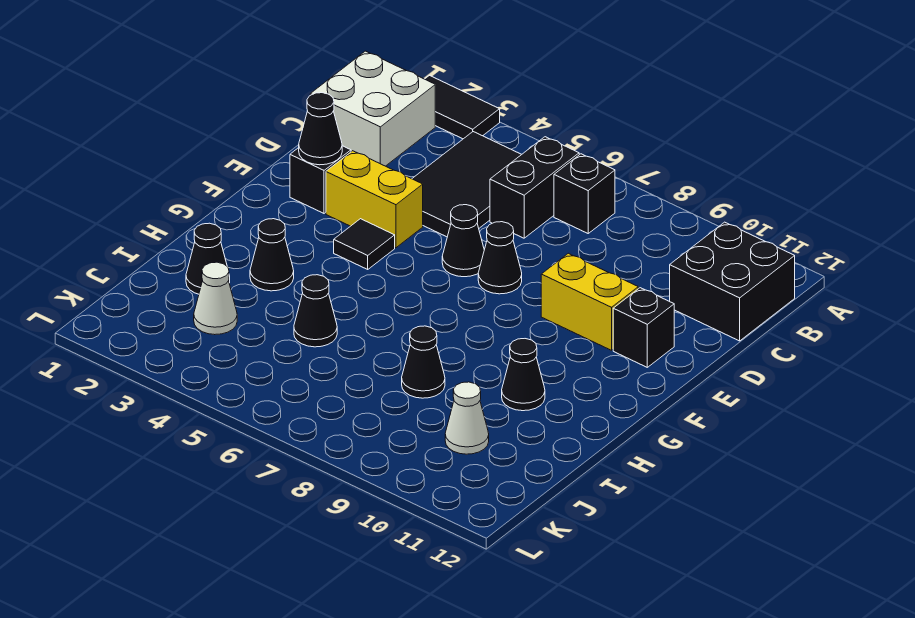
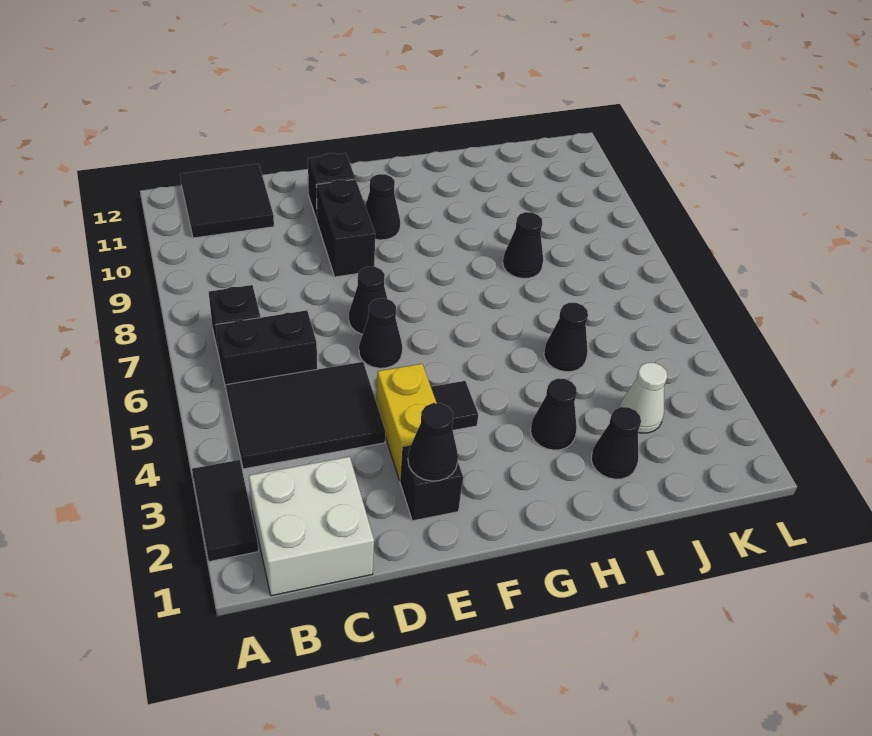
black 2x2 brick [670,222,795,341] -> black 2x2 tile [180,164,274,238]
yellow 1x2 brick [541,253,638,350] -> black 1x2 brick [316,179,375,277]
black 1x1 cone [502,339,545,411] -> black 1x1 cone moved to [365,174,400,240]
white 1x1 cone [445,382,489,454] -> none

